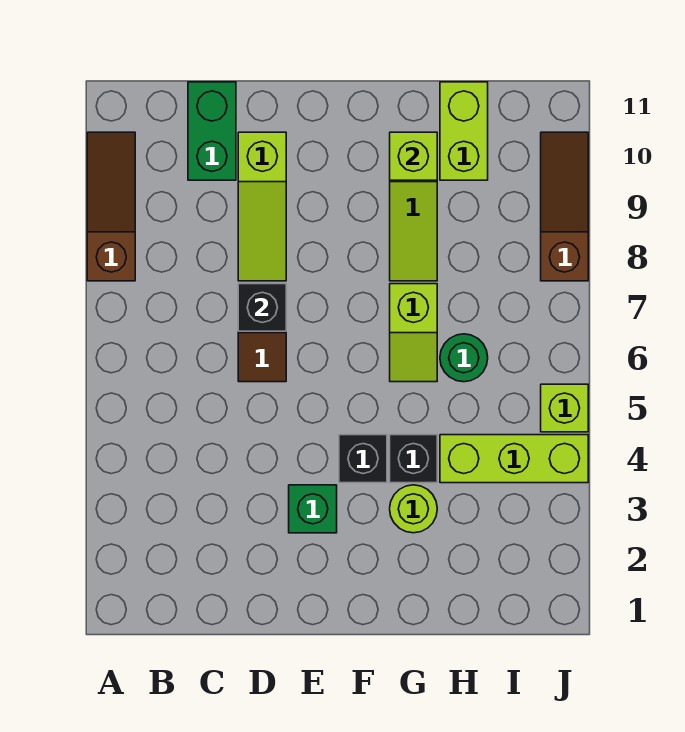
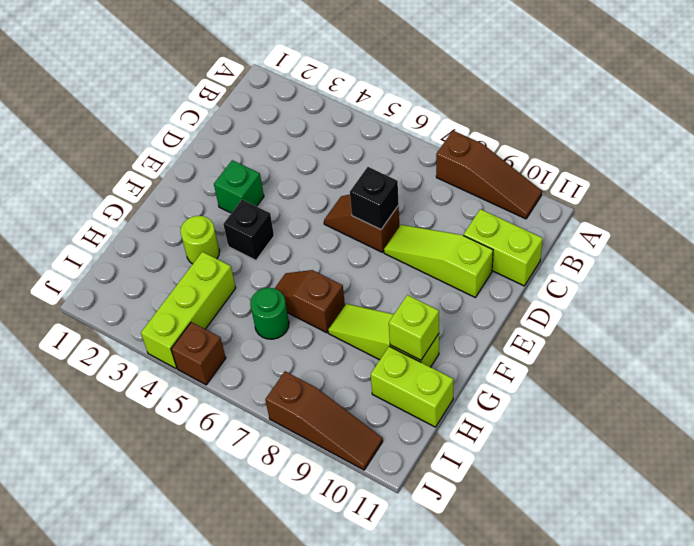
green 1x2 brick [188,82,236,180] -> lime 1x2 brick [464,209,543,286]
black 1x1 brick [390,435,437,483] -> none
lime 1x2 slope [390,284,437,382] -> brown 1x2 slope [274,270,345,333]
lime 1x1 brick [541,384,588,432] -> brown 1x1 brick [171,322,226,385]

